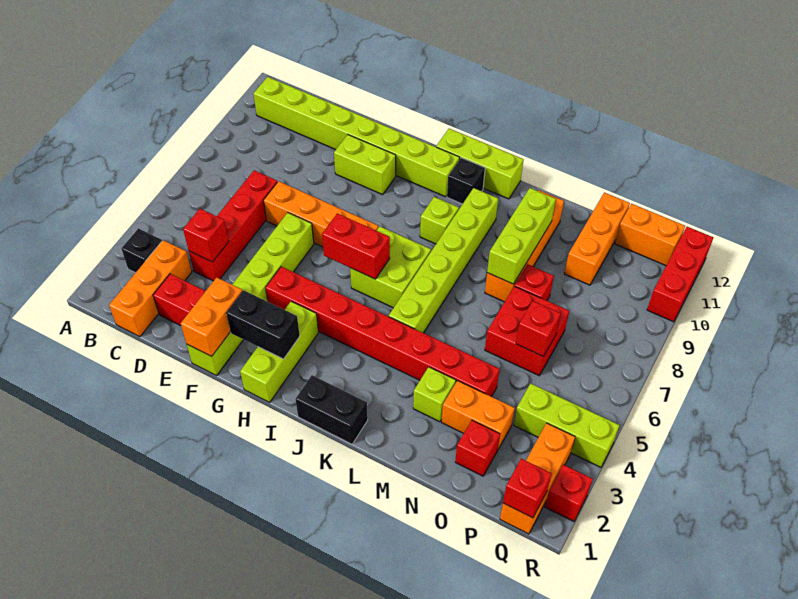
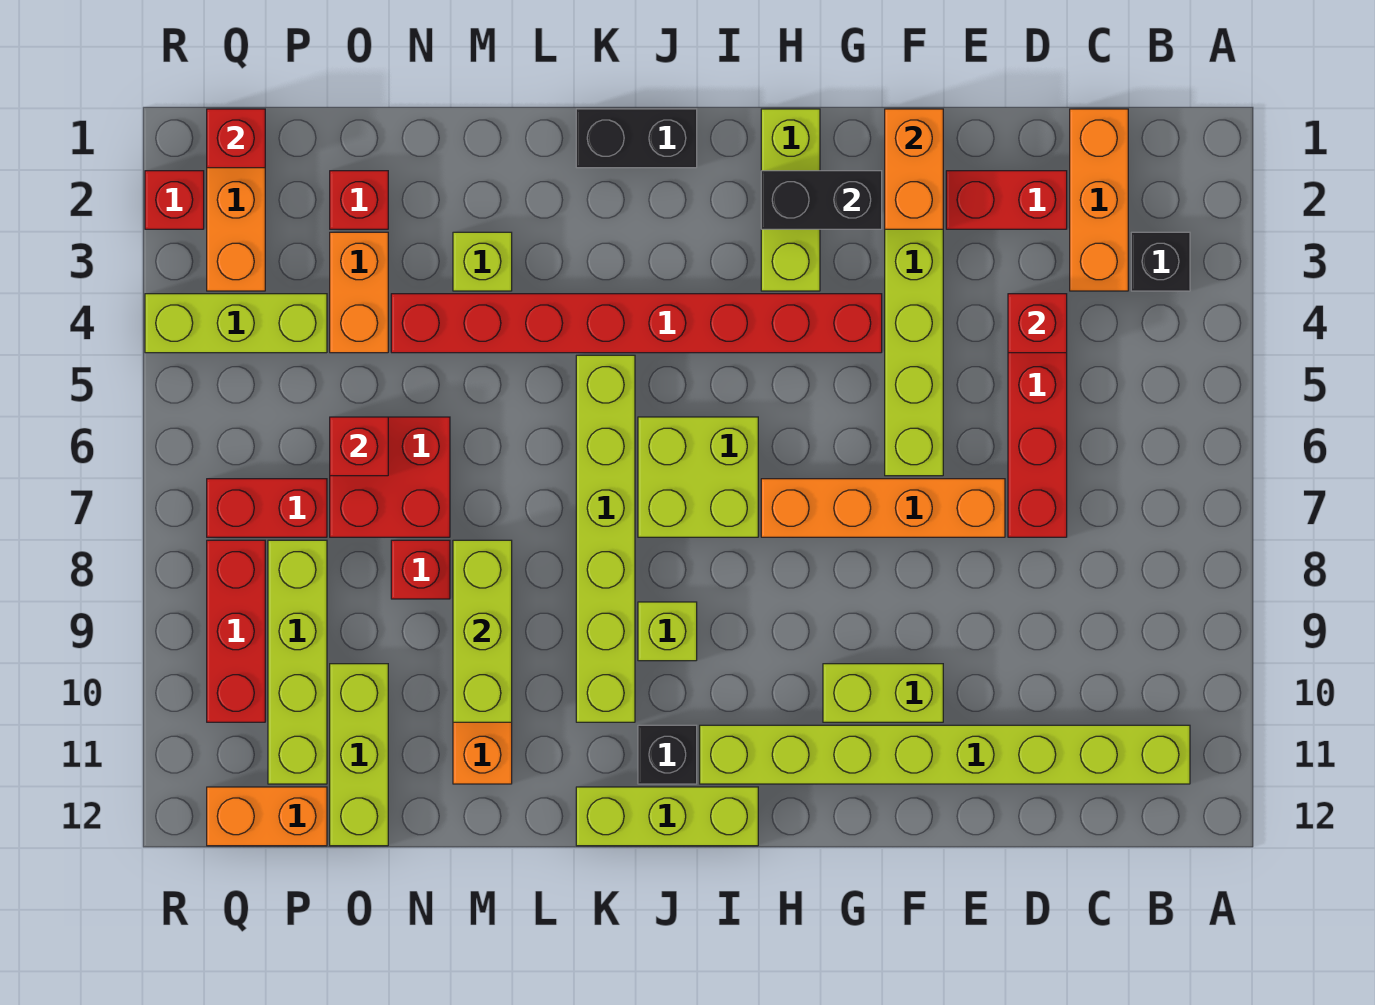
red 1x2 brick [322,213,390,279] -> red 1x2 brick moved to [207,479,327,537]
orange 1x2 brick [442,381,515,449] -> orange 1x2 brick turned to [330,232,388,353]
orange 1x3 brick [564,192,630,285] -> lime 1x3 brick [330,664,388,846]
none -> lime 1x4 brick [268,540,327,784]
red 1x3 brick [647,227,713,322] -> red 1x3 brick moved to [207,540,265,722]

